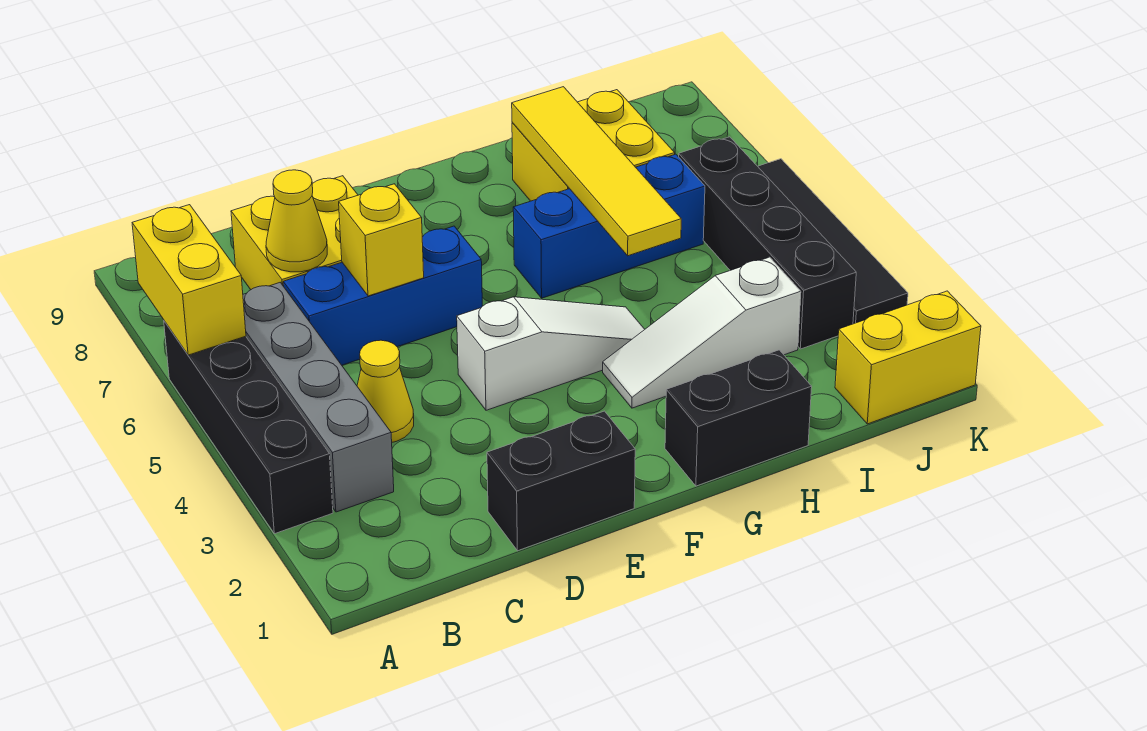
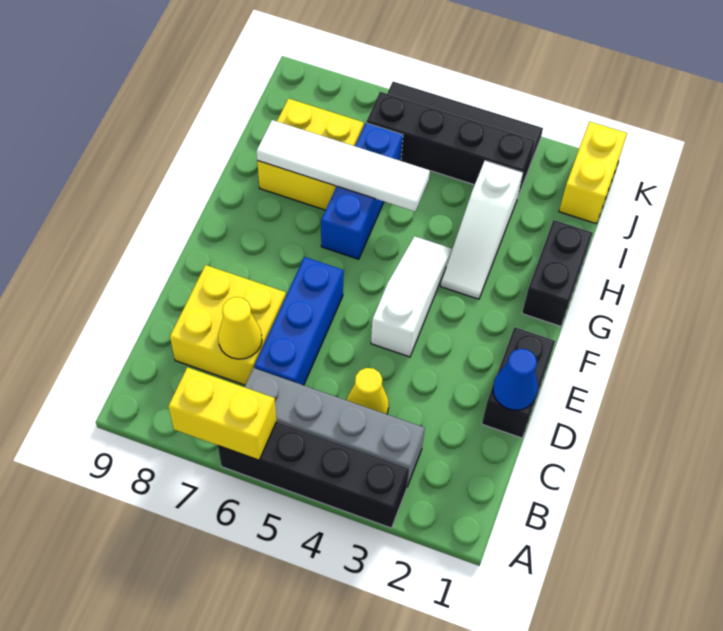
none -> blue 1x1 cone [493,349,538,410]
yellow 1x1 brick [339,184,424,296] -> none
yellow 1x4 tile [512,87,681,256] -> white 1x4 tile [257,120,430,211]

